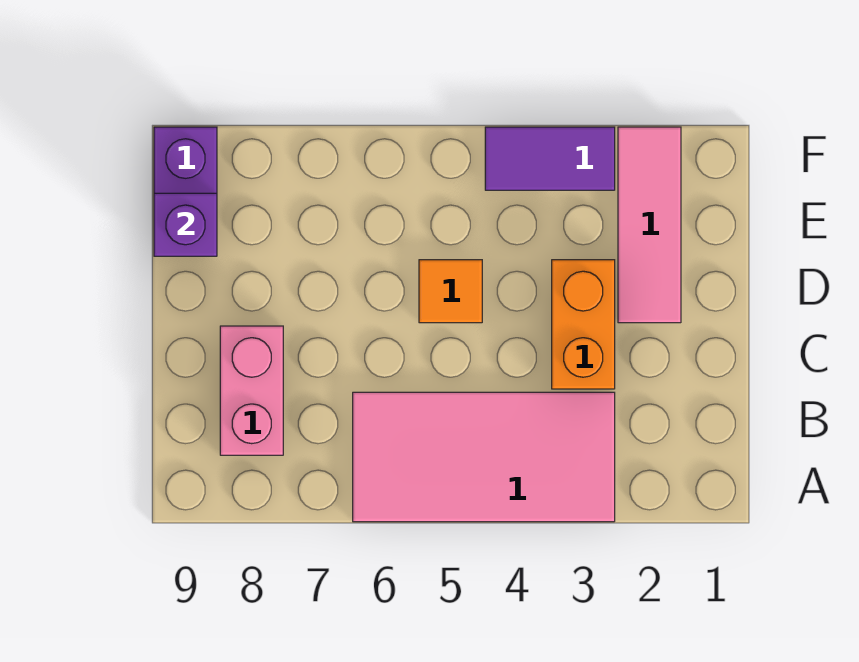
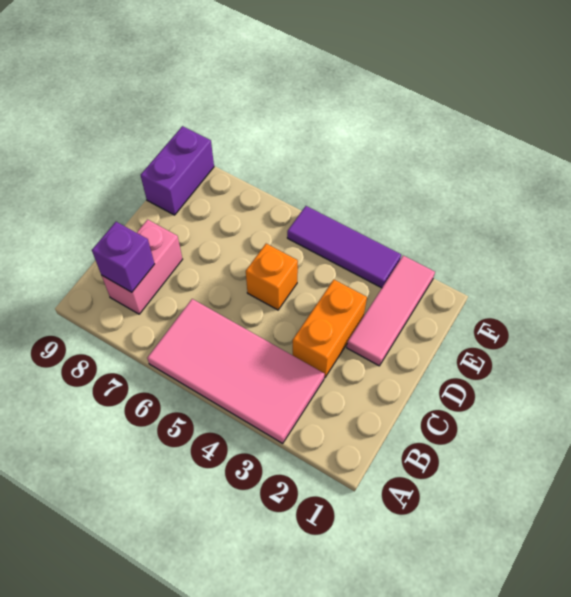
orange 1x1 tile [419,260,482,323] -> orange 1x1 brick [246,244,298,310]
purple 1x1 brick [154,193,217,256] -> purple 1x1 brick moved to [92,222,154,292]
purple 1x2 tile [485,127,615,190] -> purple 1x3 tile [287,206,401,288]

